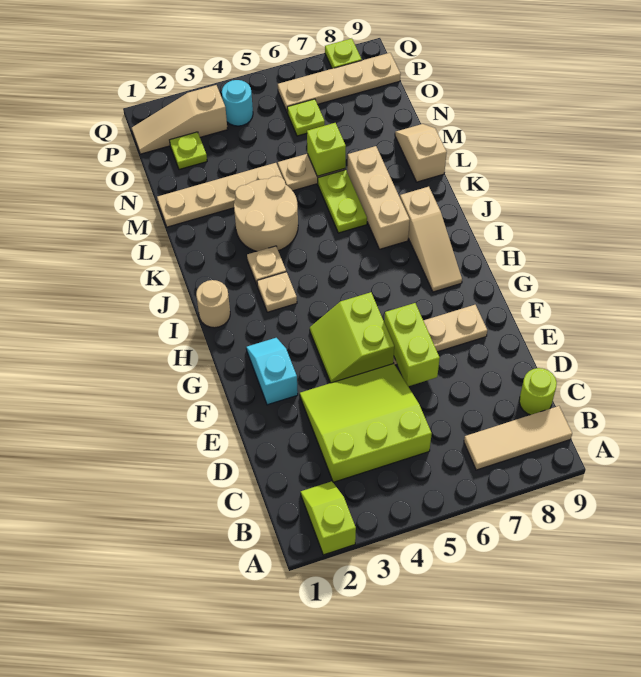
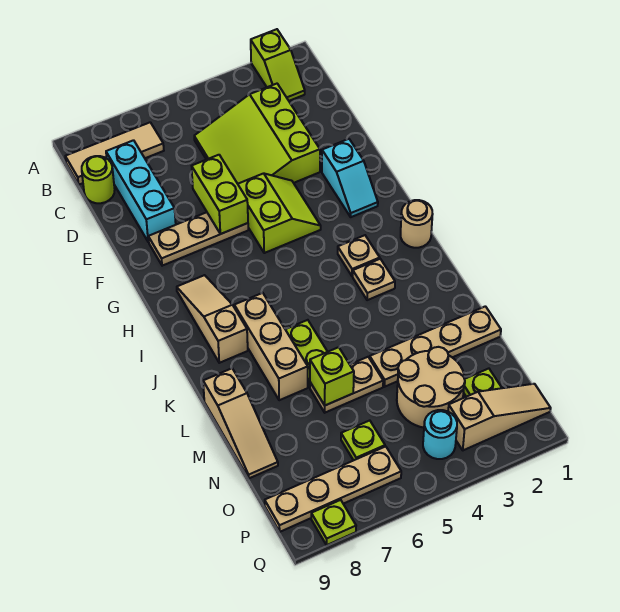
lime 3x3 slope [300,363,432,482] -> lime 3x3 slope turned to [194,84,320,184]
none -> cyan 1x3 brick [106,140,176,242]
tan 2x2 round brick [234,176,298,251] -> tan 2x2 round brick moved to [397,347,465,428]
tan 1x2 slope [395,124,447,182] -> tan 1x3 slope [203,368,278,478]

